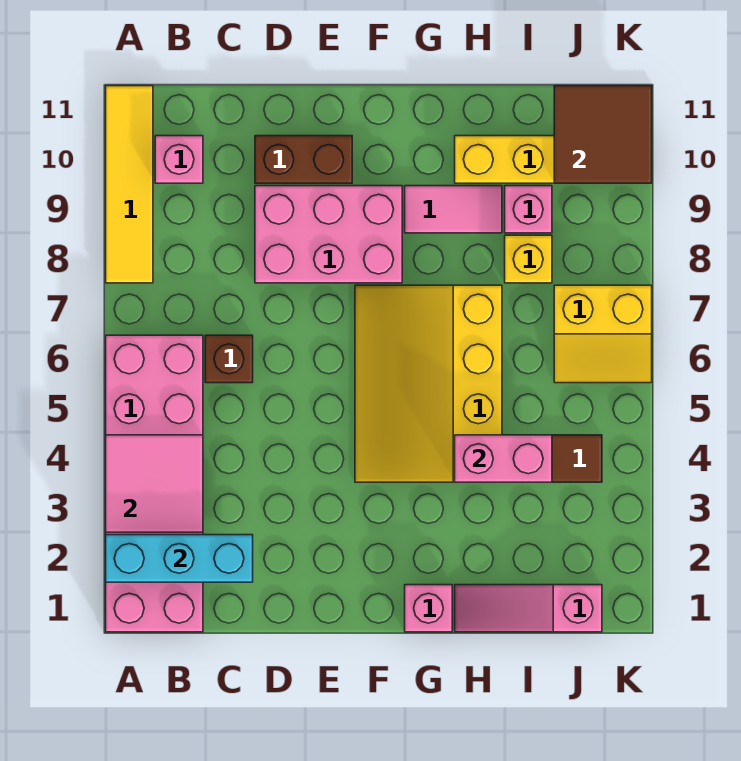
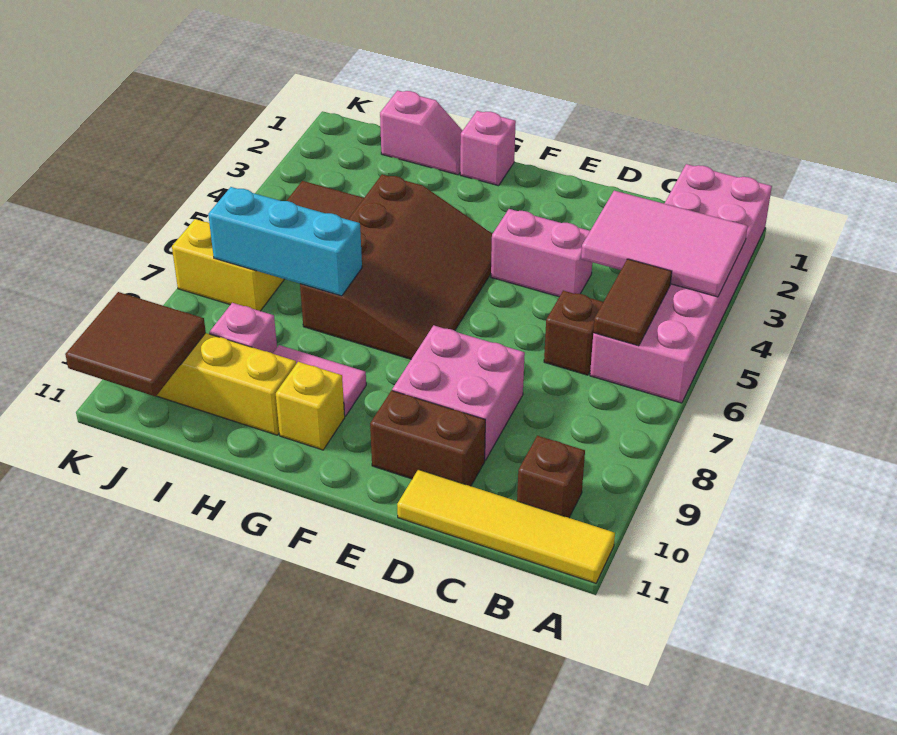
cyan 1x3 brick [106,535,253,582] -> cyan 1x3 brick moved to [208,187,362,296]
pink 2x2 tile [106,435,203,532] -> pink 2x3 tile [581,191,748,297]
yellow 1x4 tile [106,86,153,283] -> yellow 1x4 tile turned to [397,469,615,583]
none -> brown 1x2 tile [593,259,672,346]
pink 1x1 brick [155,136,203,183] -> brown 1x1 brick [517,436,585,518]
pink 2x3 brick [255,186,402,283] -> pink 2x2 brick [392,325,525,460]
yellow 3x4 slope [355,285,502,482] -> brown 3x4 slope [300,174,492,359]
pink 1x3 slope [455,585,602,632] -> pink 1x2 slope [380,90,463,175]
pink 1x2 brick [455,435,552,482] -> pink 1x2 brick moved to [491,209,592,297]
yellow 1x1 brick [505,235,552,283] -> yellow 1x1 brick moved to [276,362,345,450]

